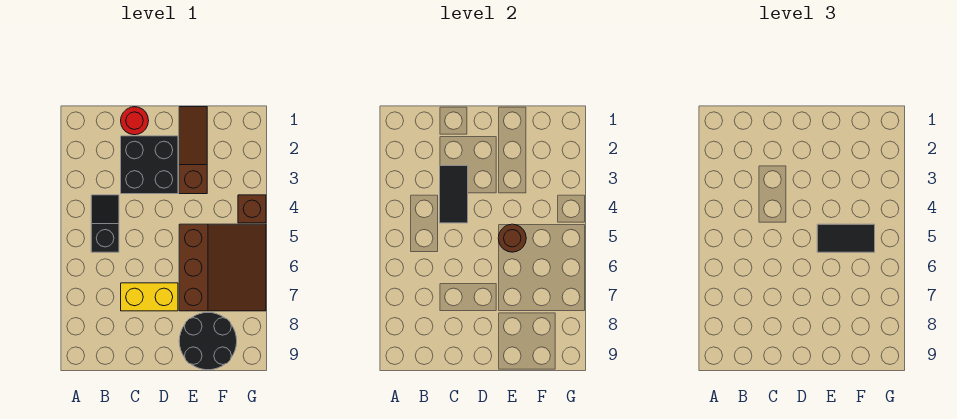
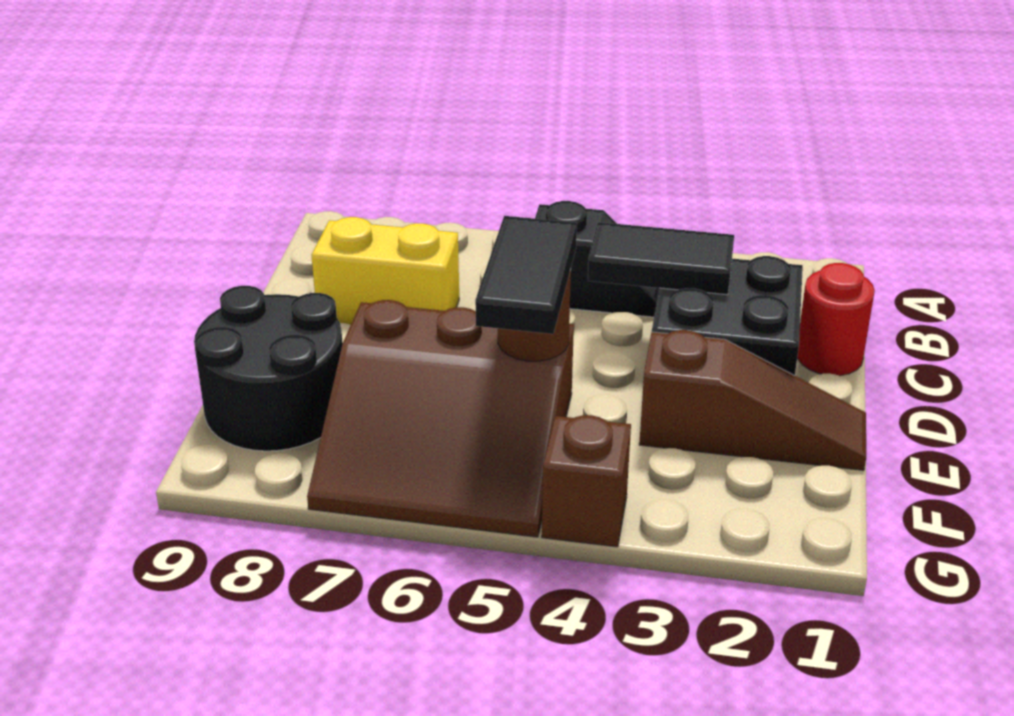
yellow 1x2 brick [121,283,178,311] -> yellow 1x2 brick turned to [312,217,459,325]

